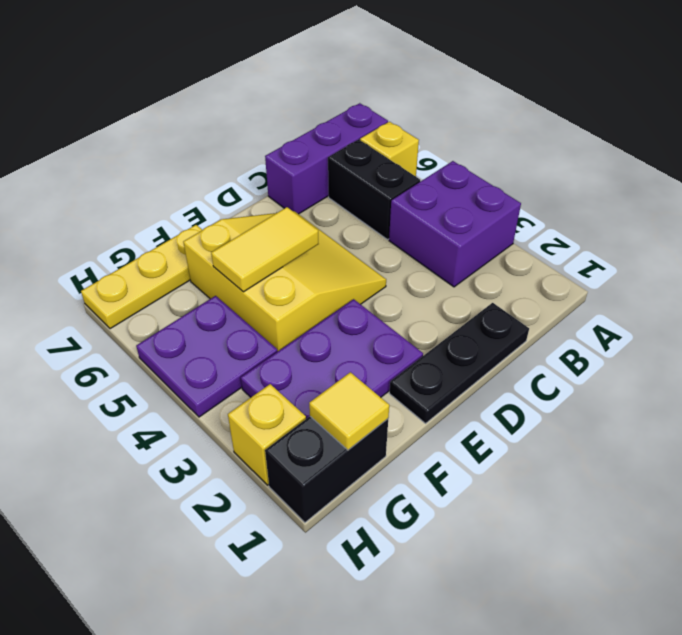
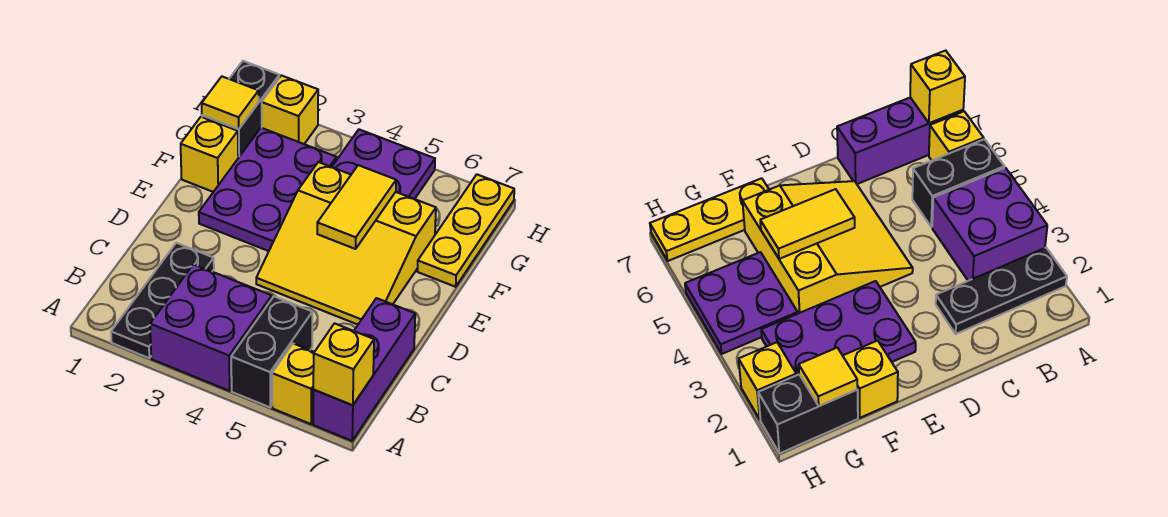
none -> yellow 1x1 brick [313,323,374,405]
black 1x2 brick [328,140,420,240] -> black 1x2 brick turned to [231,297,312,407]
black 1x3 plate [389,303,529,423] -> black 1x3 plate moved to [111,243,214,358]
none -> yellow 1x1 brick [181,117,238,192]

